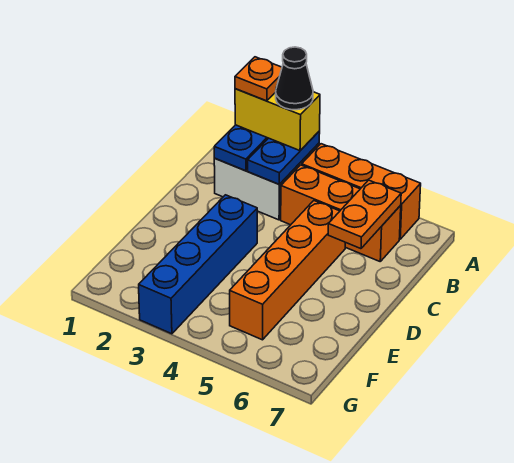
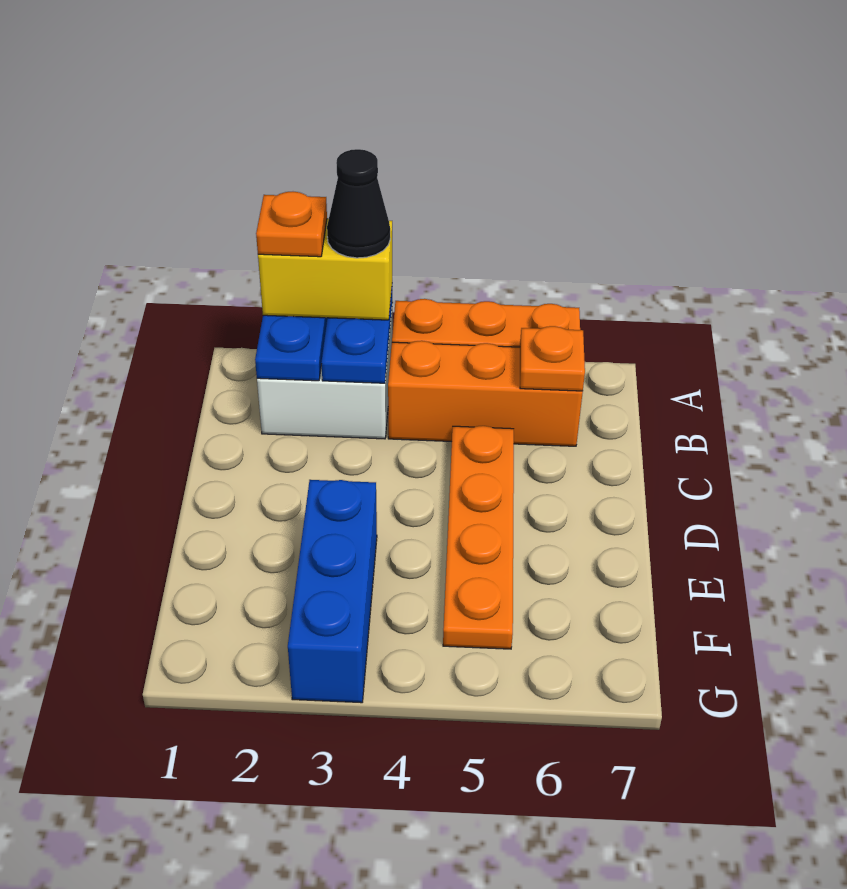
orange 1x2 plate [328,180,401,249] -> orange 1x1 plate [520,326,585,391]
orange 1x4 brick [230,201,345,340] -> orange 1x4 plate [443,426,514,649]
blue 1x4 brick [139,195,257,334] -> blue 1x3 brick [288,480,377,703]

